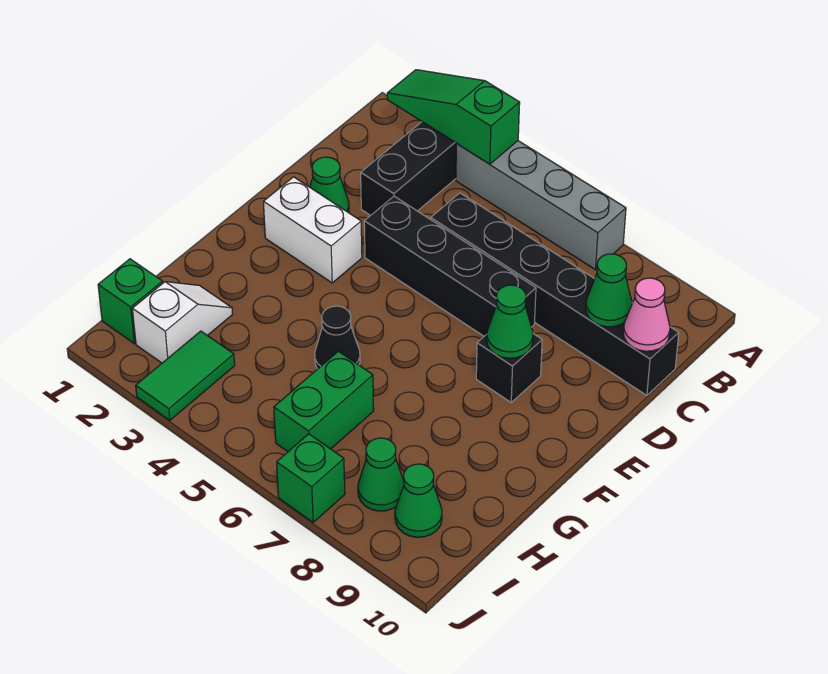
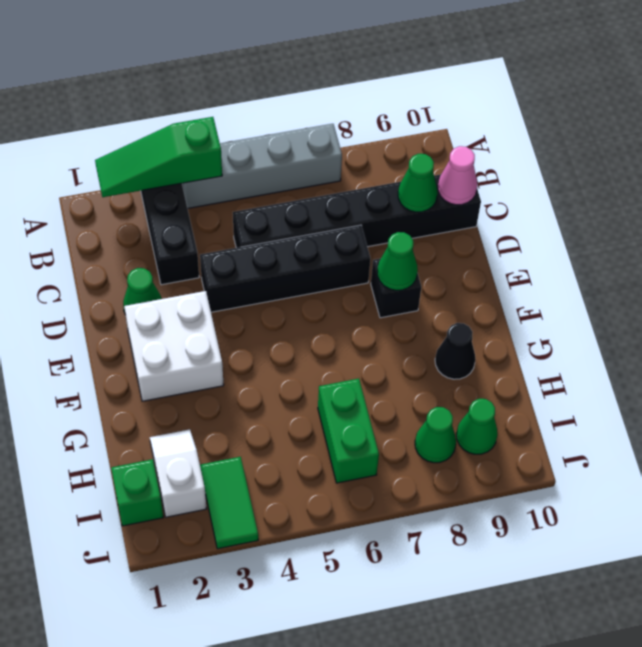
white 1x2 brick [263,177,362,283] -> white 2x2 brick [124,291,224,401]
black 1x1 cone [315,306,360,369] -> black 1x1 cone moved to [435,323,476,379]
green 1x1 brick [277,434,345,522] -> none

